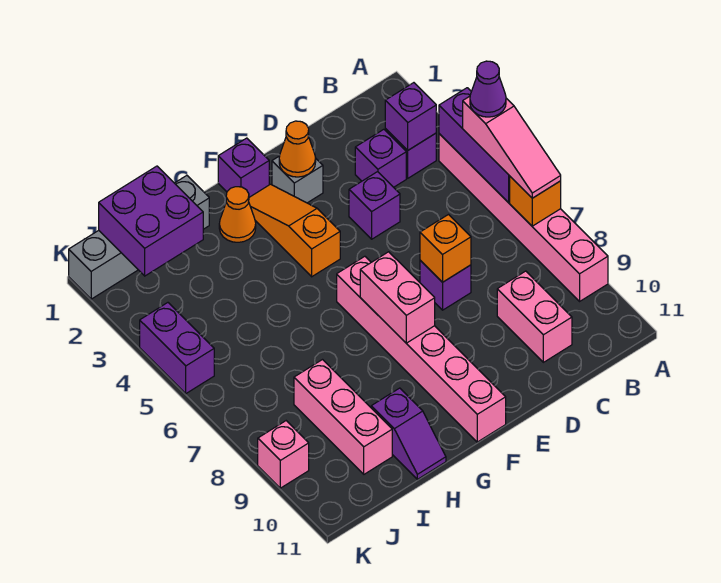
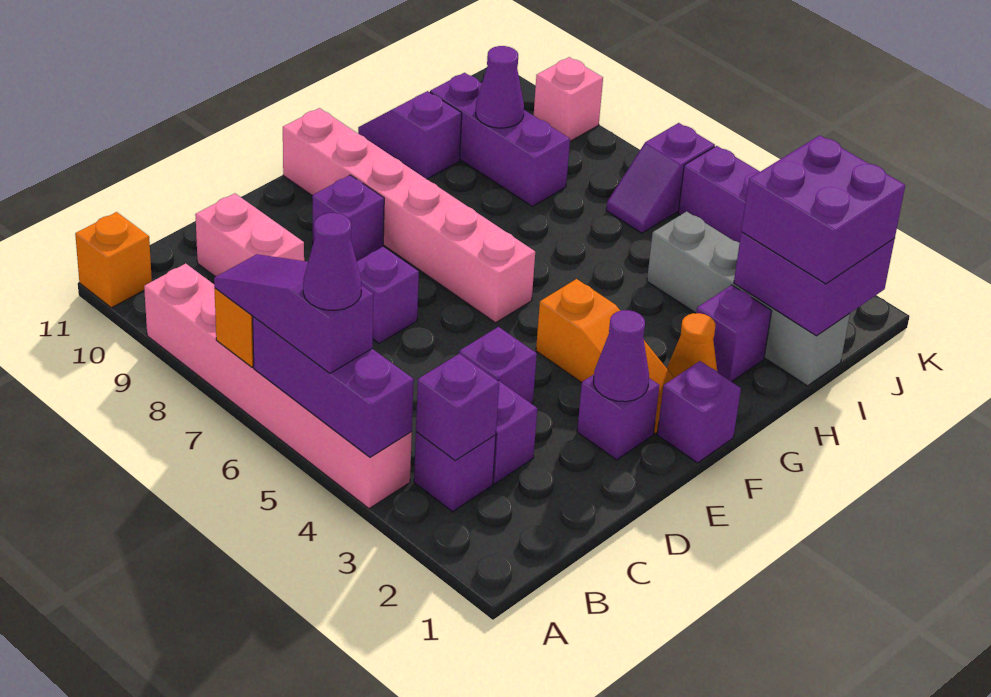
pink 1x3 slope [463,96,561,198] -> purple 1x3 slope [214,254,374,373]
orange 1x1 brick [420,215,471,282] -> orange 1x1 brick moved to [75,212,152,308]
grey 1x1 brick [272,156,323,203] -> purple 1x1 brick [577,375,660,460]
orange 1x1 cone [279,121,316,177] -> purple 1x1 cone [594,310,649,402]
none -> purple 1x1 brick [312,175,384,261]
pink 1x2 brick [360,252,435,343] -> none
grey 1x4 brick [69,176,209,299] -> grey 1x4 brick turned to [647,211,850,386]
none -> purple 1x1 brick [696,285,772,382]
none -> purple 2x2 brick [741,135,905,284]
pink 1x3 brick [294,360,392,474] -> purple 1x3 brick [430,73,570,206]
none -> purple 1x1 cone [476,46,524,128]
none -> purple 1x2 slope [606,123,715,233]

